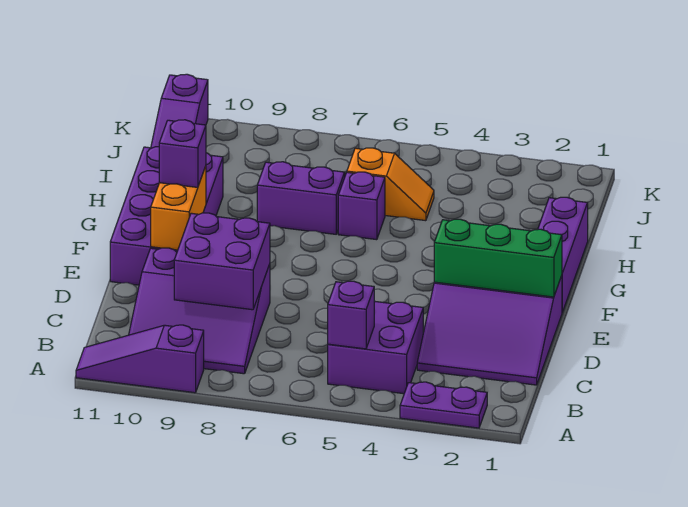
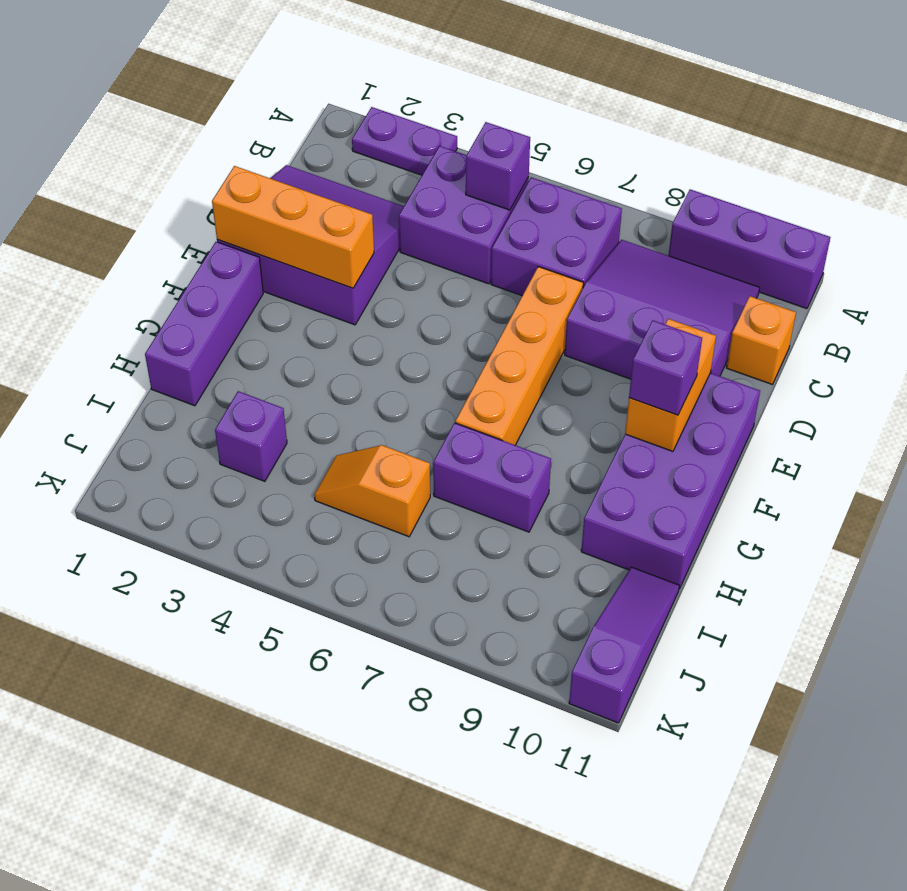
purple 1x3 slope [76,325,204,393] -> purple 1x3 brick [669,189,830,309]
purple 2x2 brick [174,213,270,310] -> purple 2x2 brick moved to [491,177,622,296]
none -> orange 1x1 brick [727,296,796,384]
none -> orange 1x4 brick [455,267,583,445]
green 1x3 brick [434,219,562,297] -> orange 1x3 brick [212,166,374,288]
purple 1x1 brick [338,172,385,240] -> purple 1x1 brick moved to [215,391,287,481]

